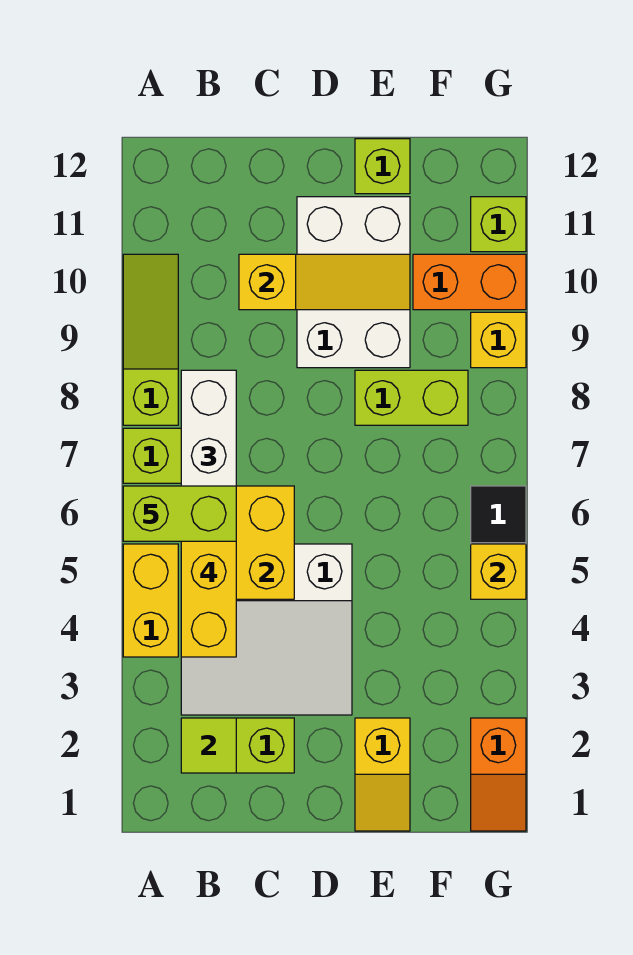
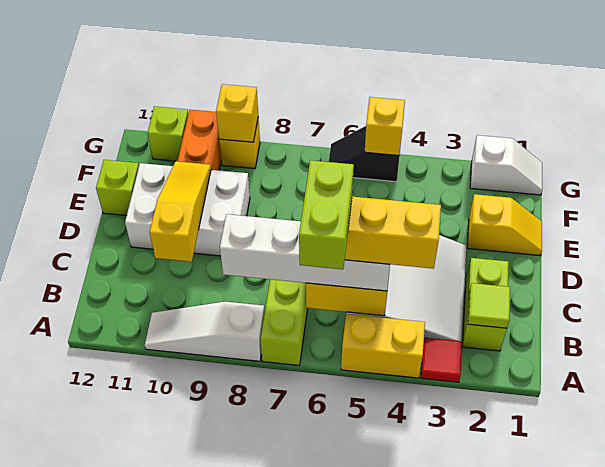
none -> red 1x1 tile [421,338,462,382]
lime 1x3 slope [123,254,178,425] -> white 1x3 slope [145,302,265,361]
lime 1x2 brick [355,370,468,425] -> none
orange 1x2 slope [471,718,526,831] -> white 1x2 slope [470,135,542,195]
none -> yellow 1x1 brick [216,84,258,142]

